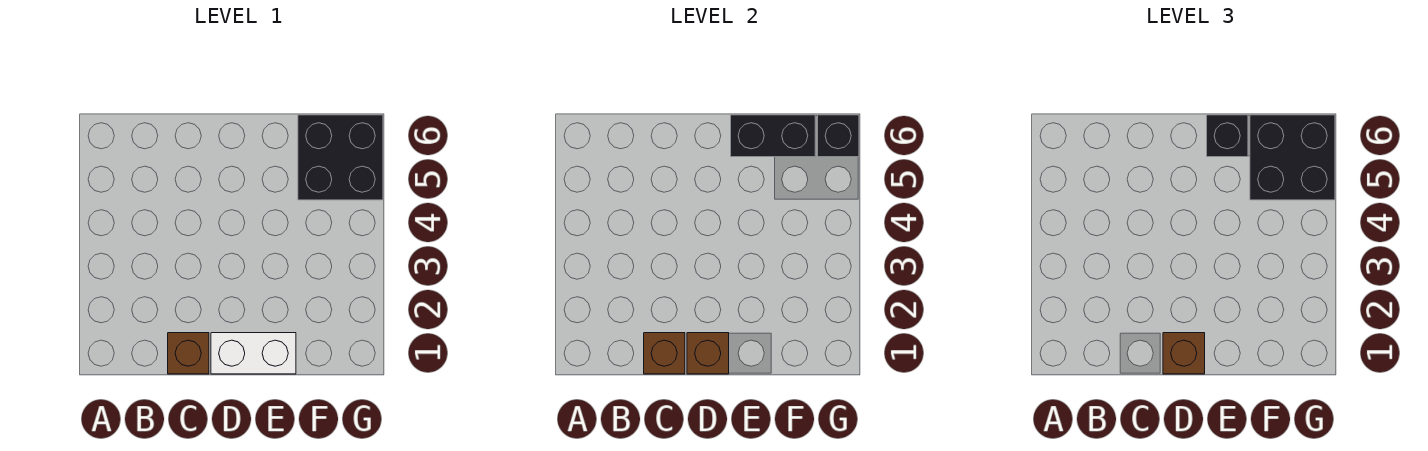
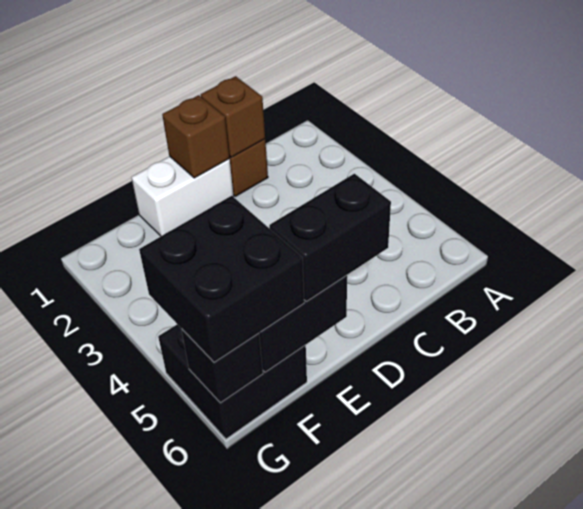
brown 1x1 brick [1163,333,1205,374] -> none
black 1x1 brick [1207,115,1248,157] -> black 1x2 brick [269,174,391,301]

